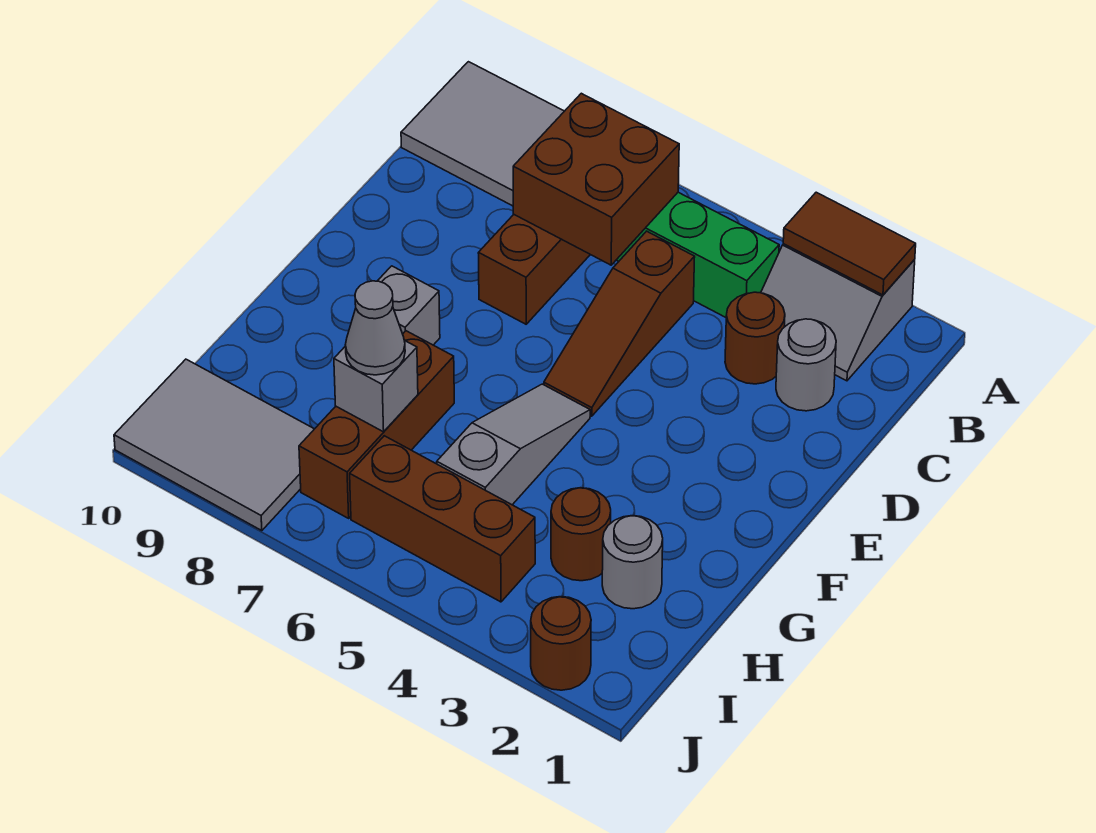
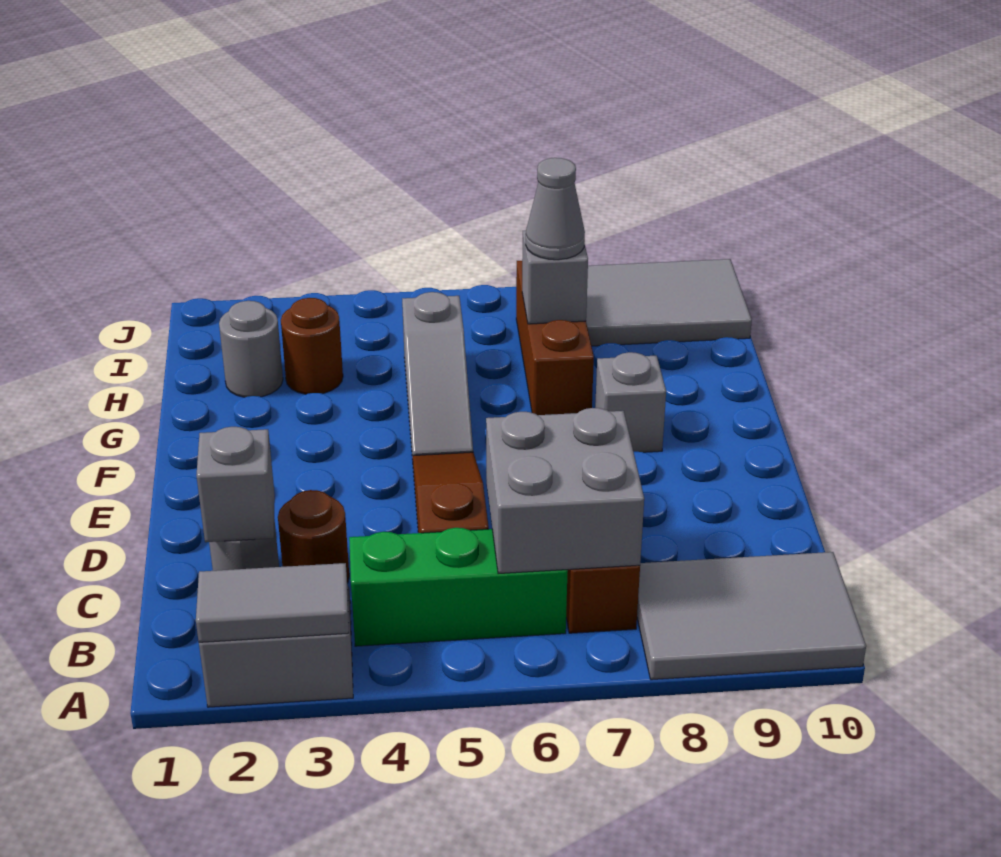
brown 1x2 tile [783,192,916,295] -> grey 1x2 tile [196,563,349,642]
brown 2x2 brick [513,93,679,265] -> grey 2x2 brick [486,408,644,574]
none -> grey 1x1 brick [196,427,275,542]
brown 1x3 brick [350,436,535,602] -> none
brown 1x1 round brick [531,597,591,690] -> none

